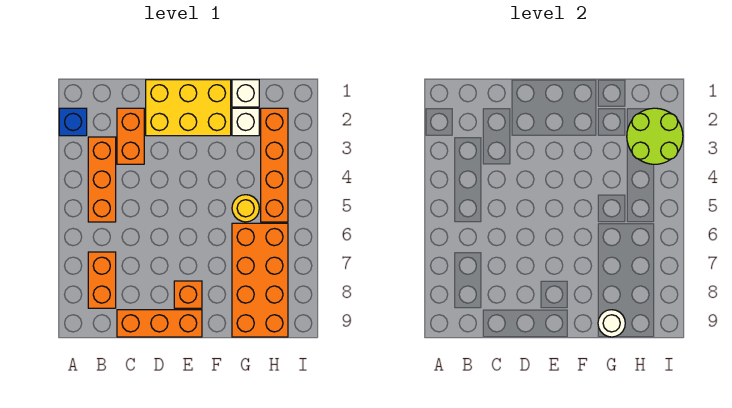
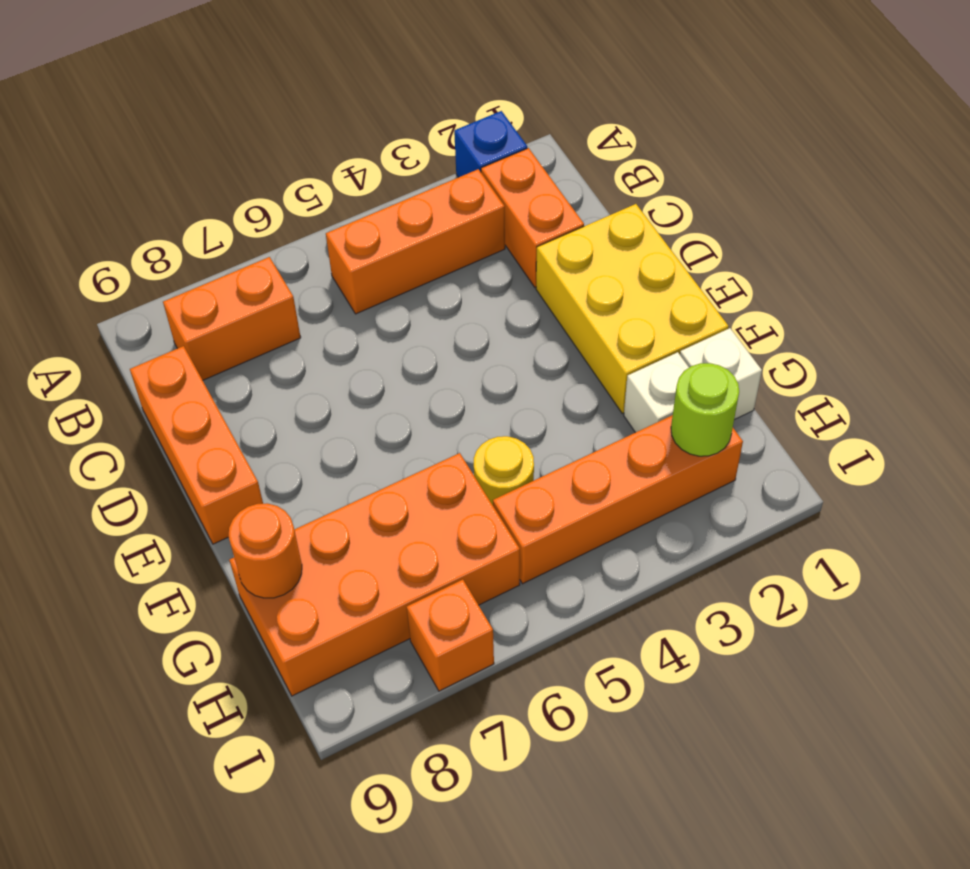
orange 1x2 brick [117,108,144,164] -> orange 1x2 brick turned to [481,148,584,287]
orange 1x1 brick [174,281,202,308] -> orange 1x1 brick moved to [407,580,494,691]
white 1x1 round brick [598,310,625,337] -> orange 1x1 round brick [228,503,302,598]
lime 2x2 round brick [627,108,683,164] -> lime 1x1 round brick [671,363,739,456]

